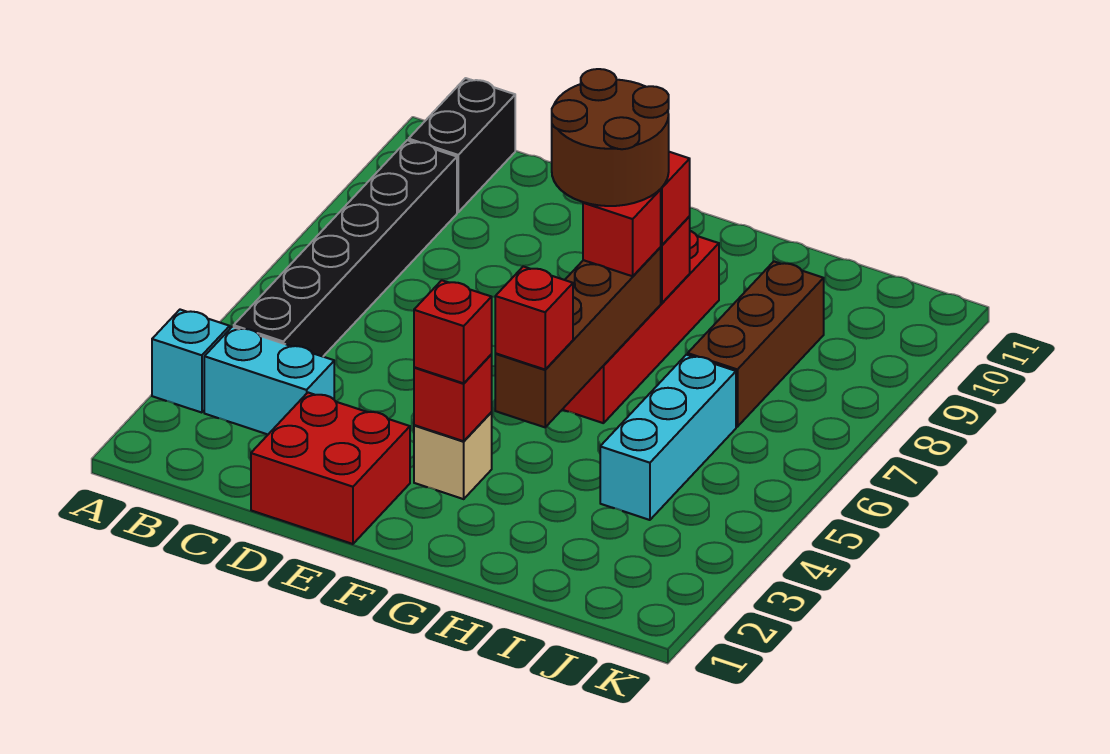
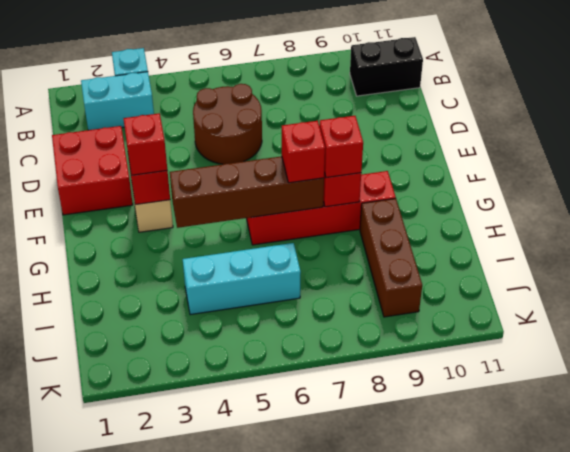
cyan 1x2 brick [204,327,334,434] -> cyan 1x2 brick turned to [81,72,154,130]
black 1x6 brick [234,140,457,357] -> none
brown 2x2 round brick [552,69,669,206] -> brown 2x2 round brick moved to [193,84,262,164]
red 1x1 brick [495,266,573,369] -> none
brown 1x3 brick [688,262,824,427] -> brown 1x3 brick turned to [360,198,422,317]

